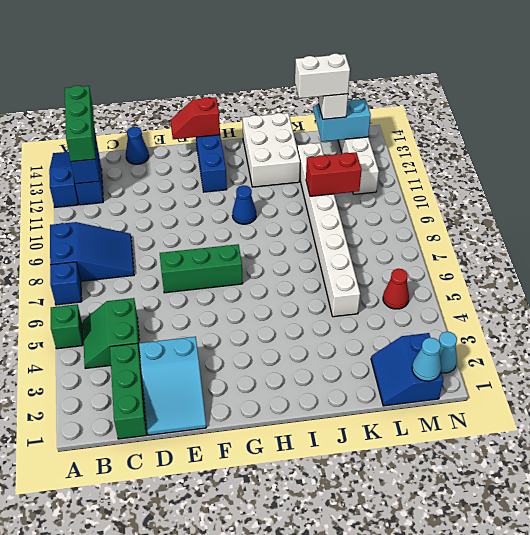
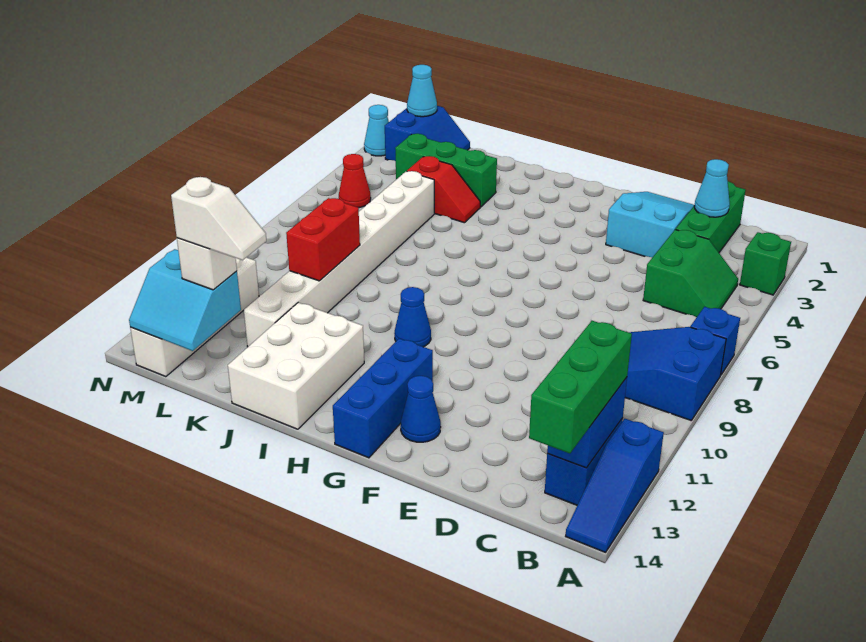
green 1x1 brick [51,305,83,349] -> green 1x1 brick moved to [740,232,791,295]
none -> cyan 1x1 cone [694,159,730,217]
blue 1x1 cone [126,127,149,164] -> blue 1x1 cone moved to [401,376,441,442]
green 1x3 brick [160,244,243,293] -> green 1x3 brick moved to [395,134,497,207]
red 1x2 slope [170,97,220,139] -> red 1x2 slope moved to [407,156,480,223]
red 1x2 brick [306,152,362,196] -> red 1x2 brick turned to [286,198,360,281]
white 1x2 brick [295,54,350,98] -> white 1x2 slope [171,177,266,260]

